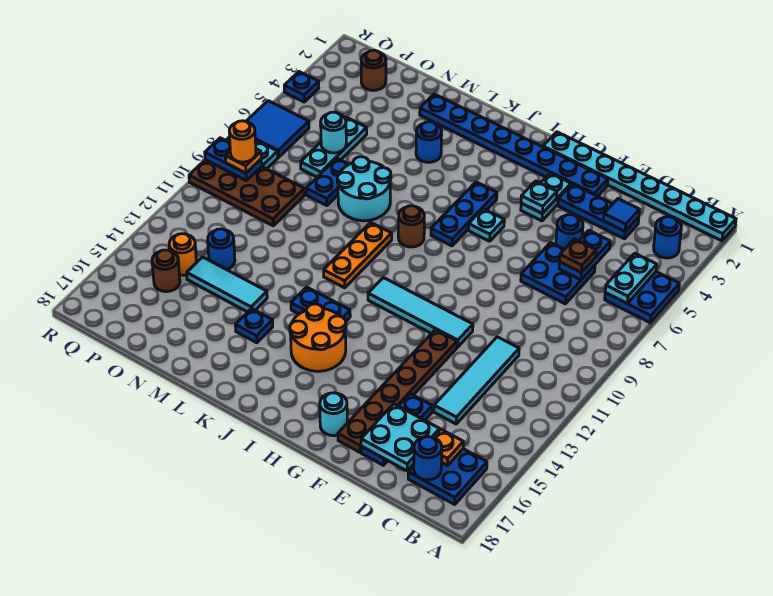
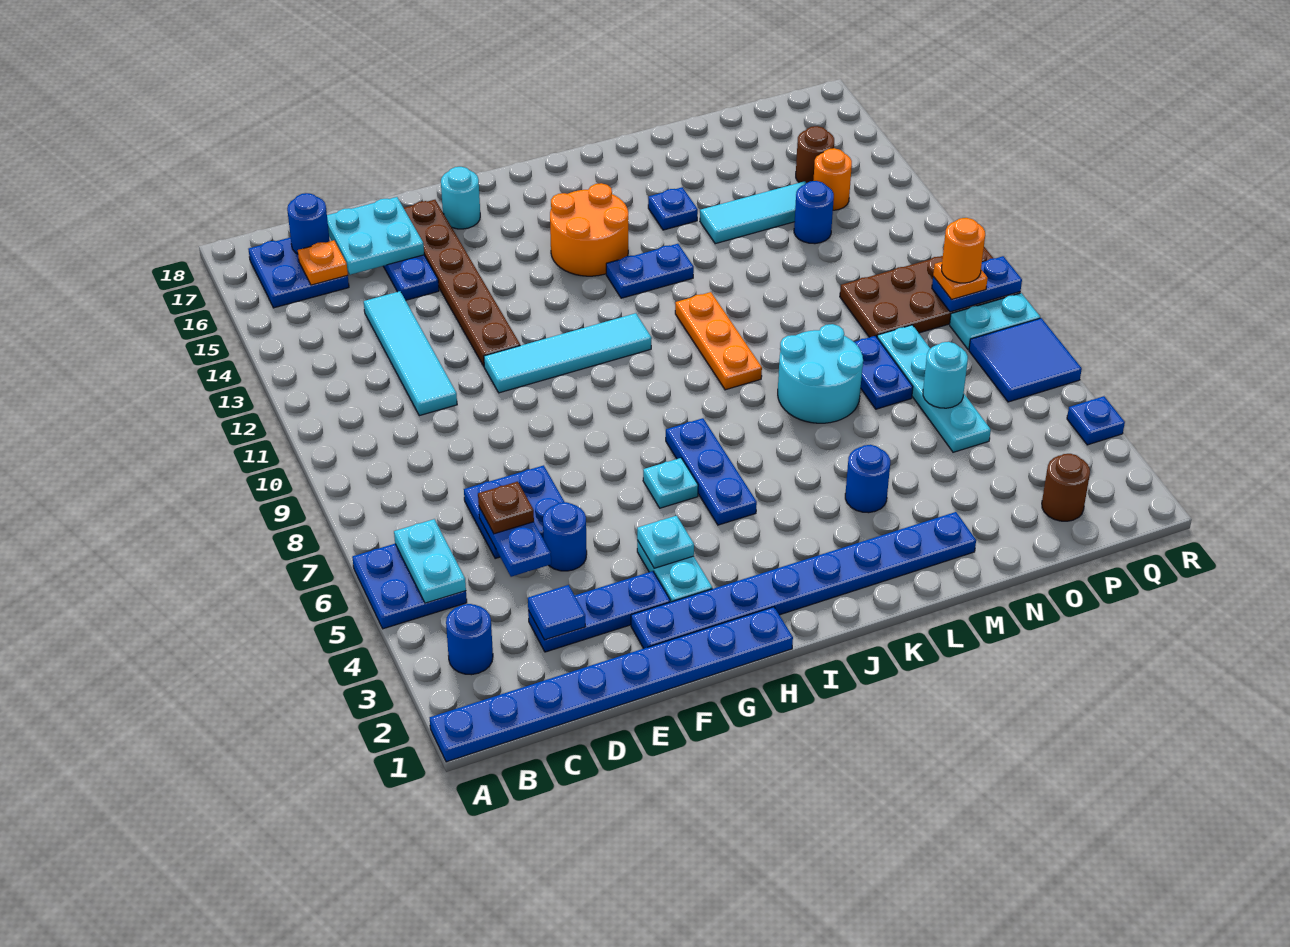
cyan 1x8 plate [543,132,736,241] -> blue 1x8 plate [430,607,793,762]
brown 1x1 round brick [398,206,424,247] -> none
cyan 1x3 plate [301,117,367,177] -> cyan 1x4 plate [877,325,991,452]

